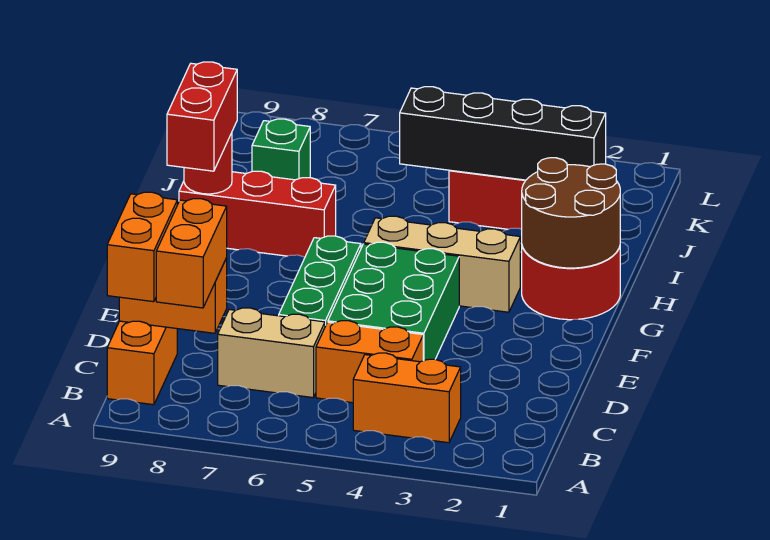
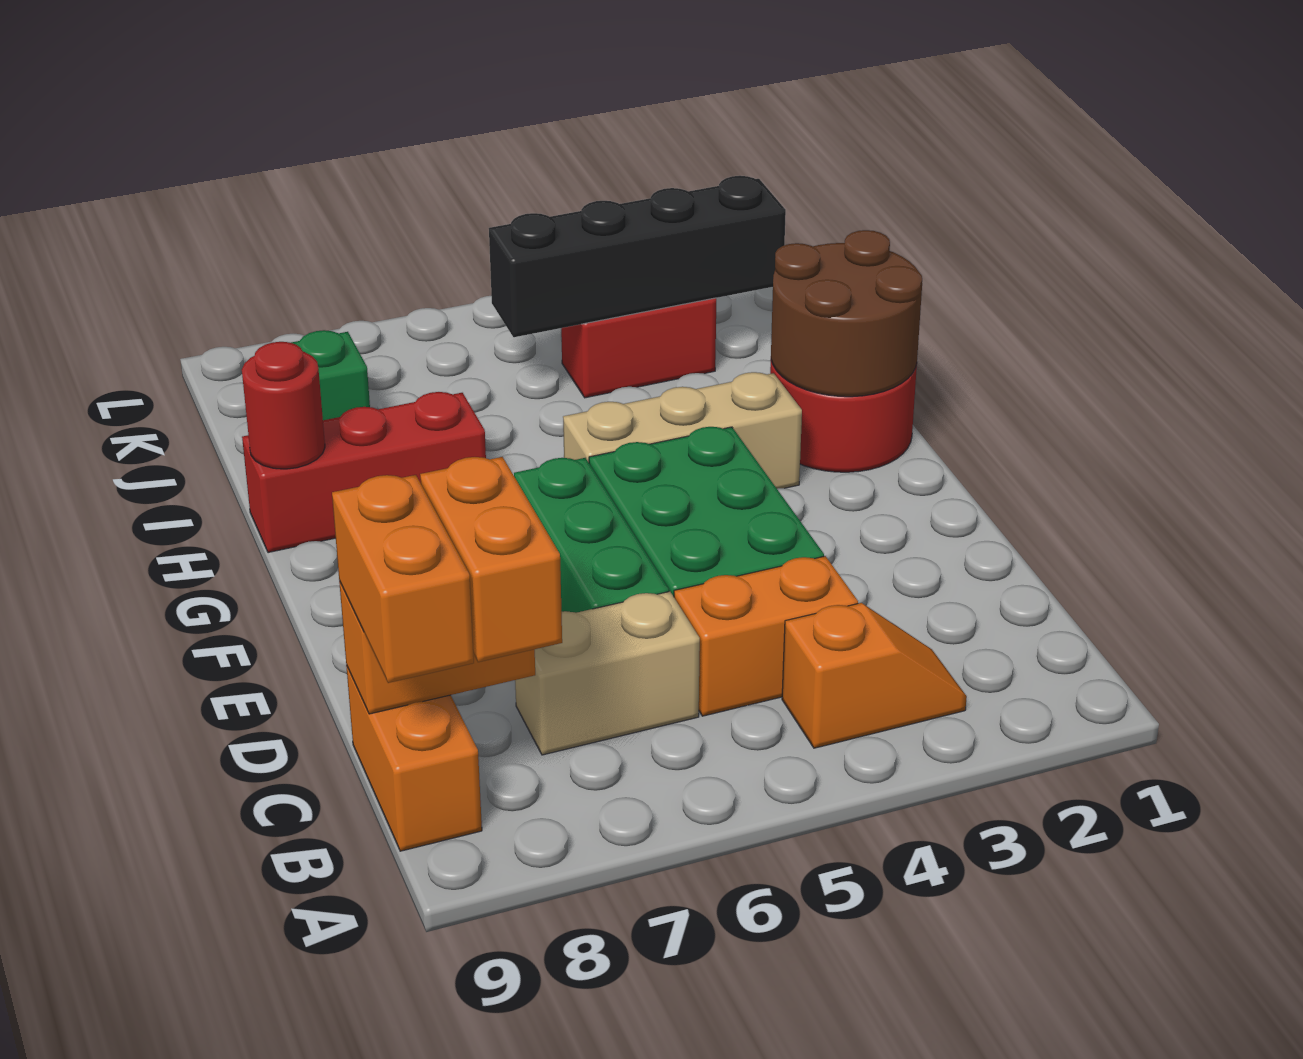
orange 1x2 brick [353,353,461,443] -> orange 1x2 slope [782,603,967,748]
red 1x2 brick [167,62,237,171] -> none

